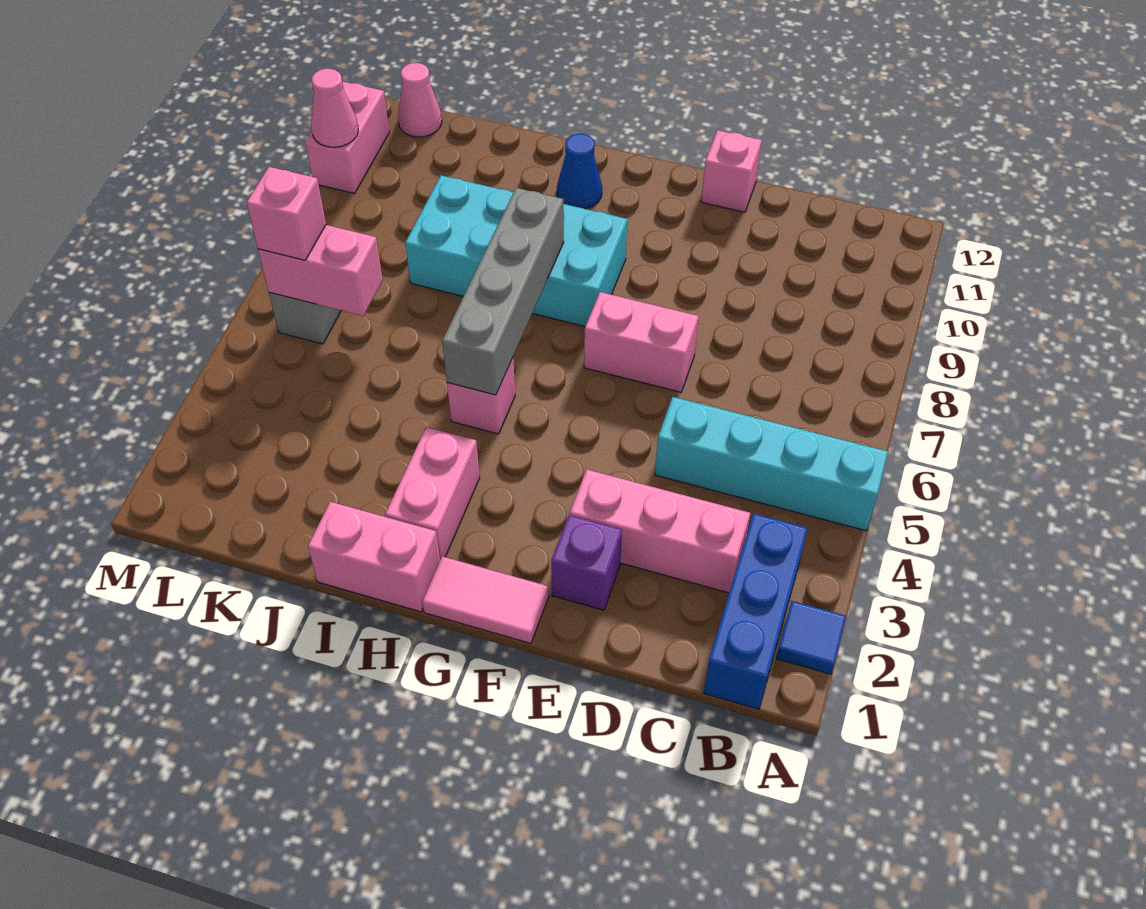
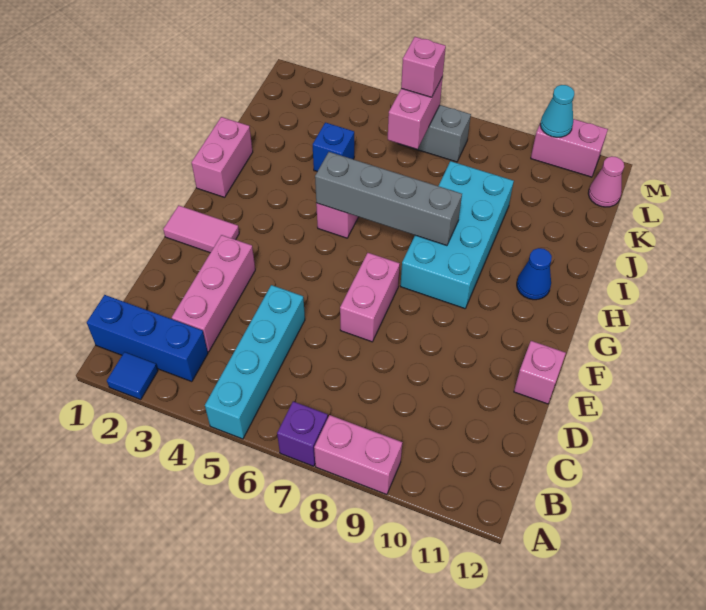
purple 1x1 brick [551,515,622,610] -> purple 1x1 brick moved to [277,401,328,466]
pink 1x2 tile [422,556,549,643] -> pink 1x2 tile turned to [163,205,239,253]
pink 1x2 brick [385,427,480,560] -> pink 1x2 brick moved to [314,415,402,495]
none -> blue 1x1 brick [313,122,354,171]
pink 1x1 cone [311,69,358,147] -> cyan 1x1 cone [540,85,574,137]

